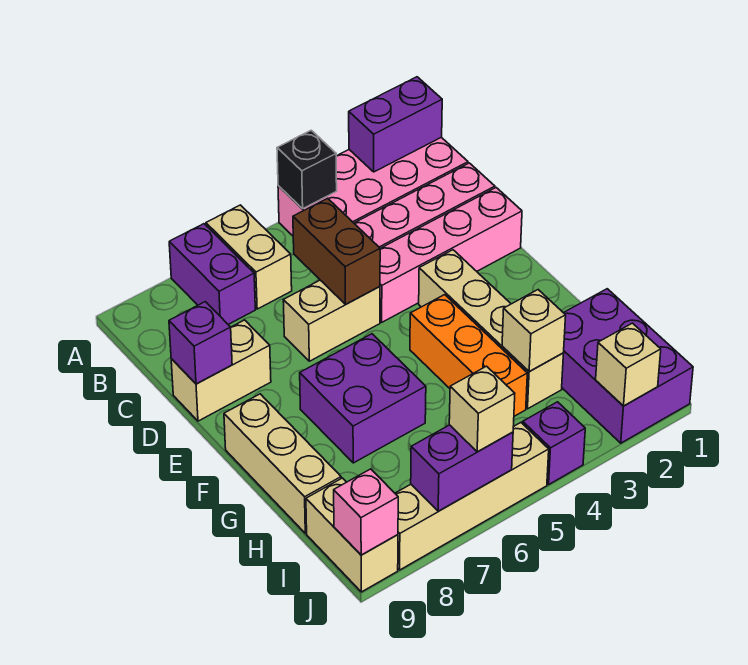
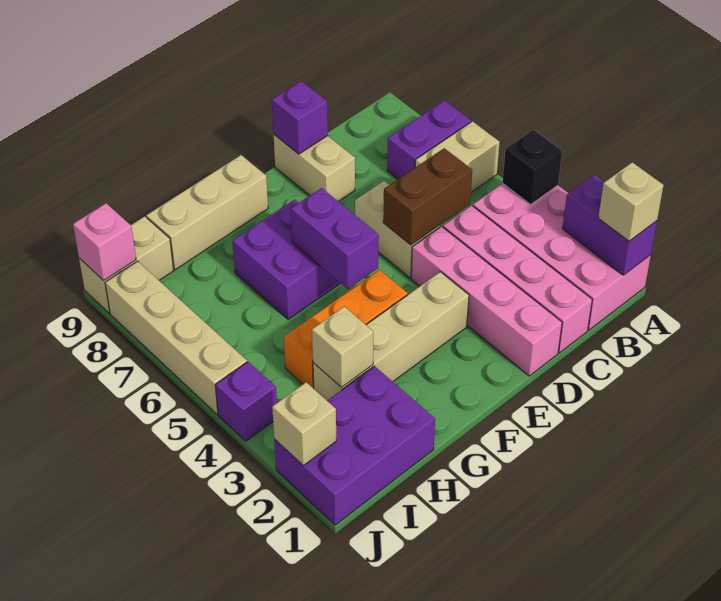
purple 1x2 brick [411,425,513,511] -> purple 1x2 brick moved to [291,188,379,289]
tan 1x1 brick [449,366,515,452] -> tan 1x1 brick moved to [598,162,664,241]

